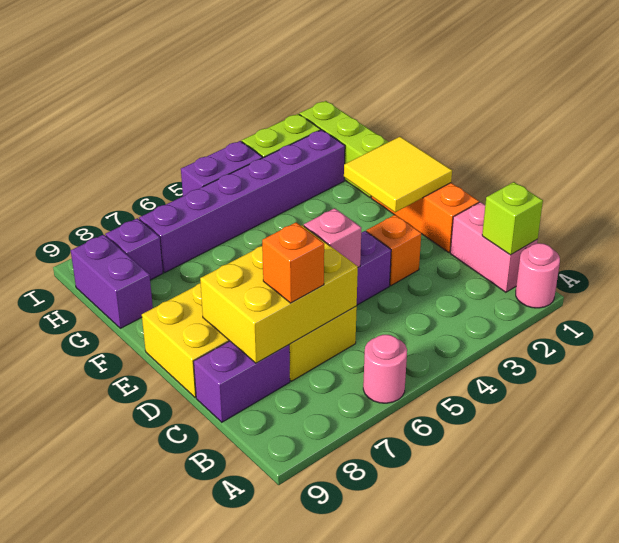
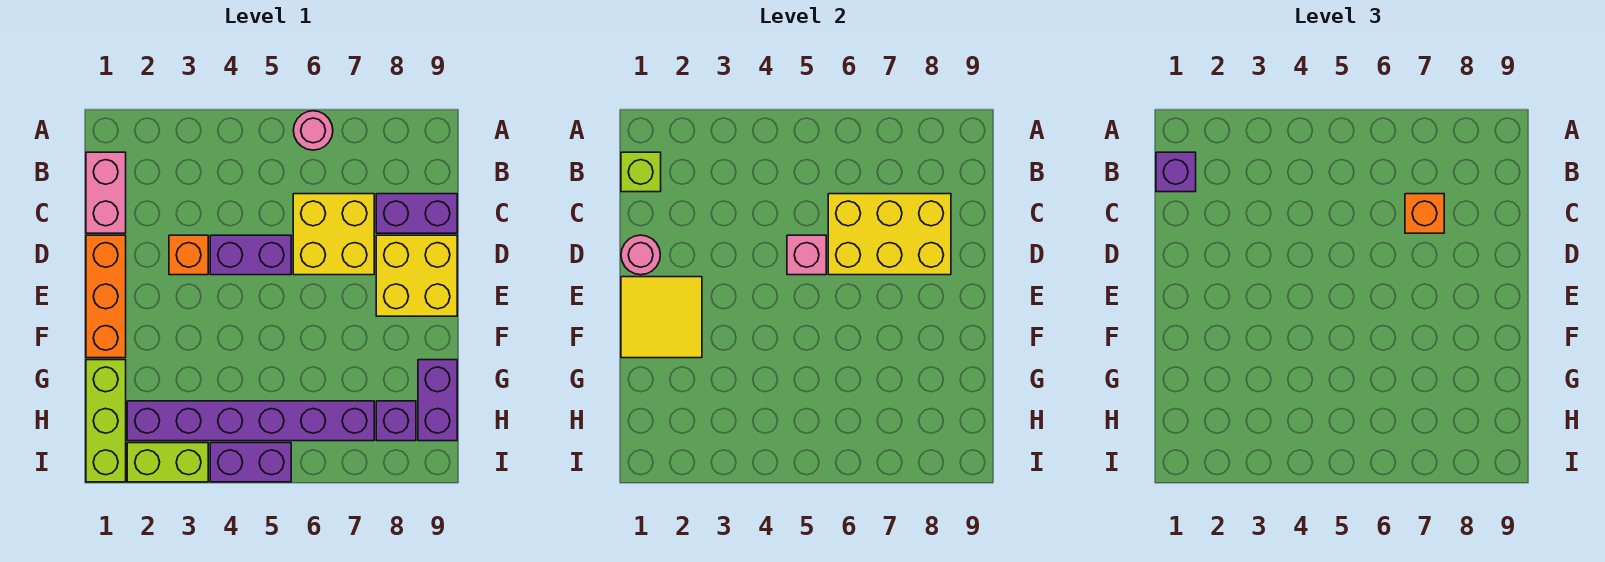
pink 1x1 round brick [516,243,560,308] -> pink 1x1 round brick moved to [621,235,660,275]
none -> purple 1x1 brick [1156,152,1196,192]

